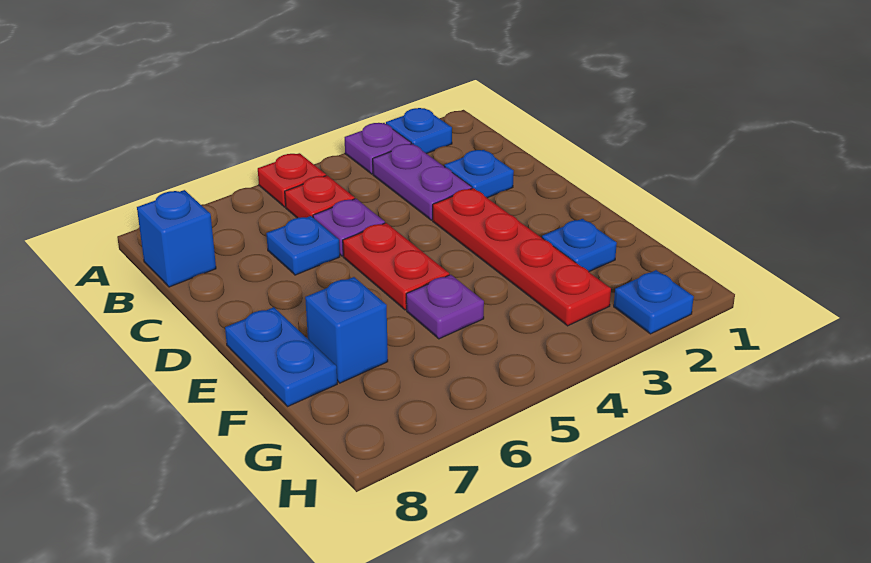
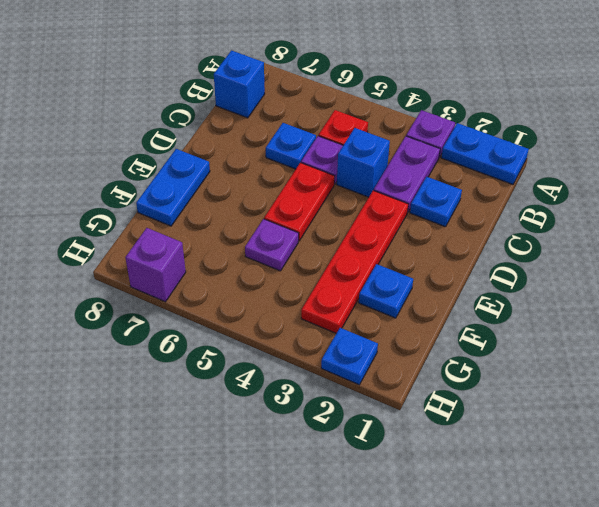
blue 1x1 plate [386,108,452,154] -> blue 1x2 plate [441,123,529,184]
red 1x1 plate [258,153,326,207] -> none
blue 1x1 brick [305,277,388,383] -> blue 1x1 brick moved to [337,128,390,197]
none -> purple 1x1 brick [125,228,186,302]

